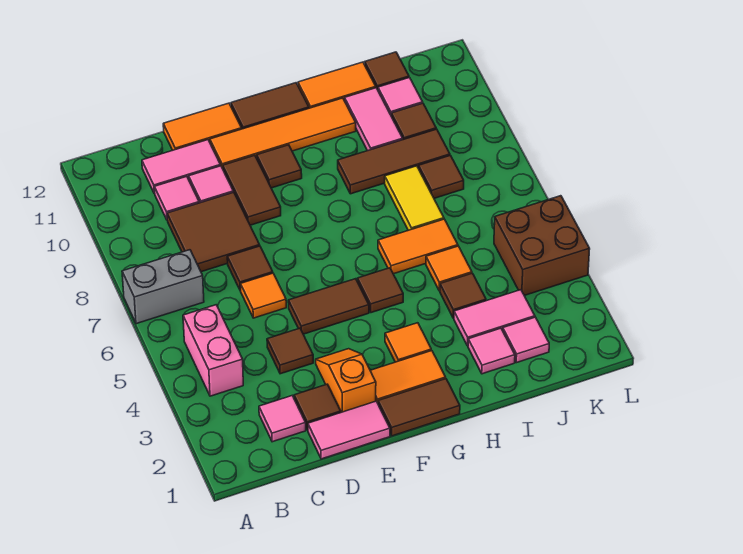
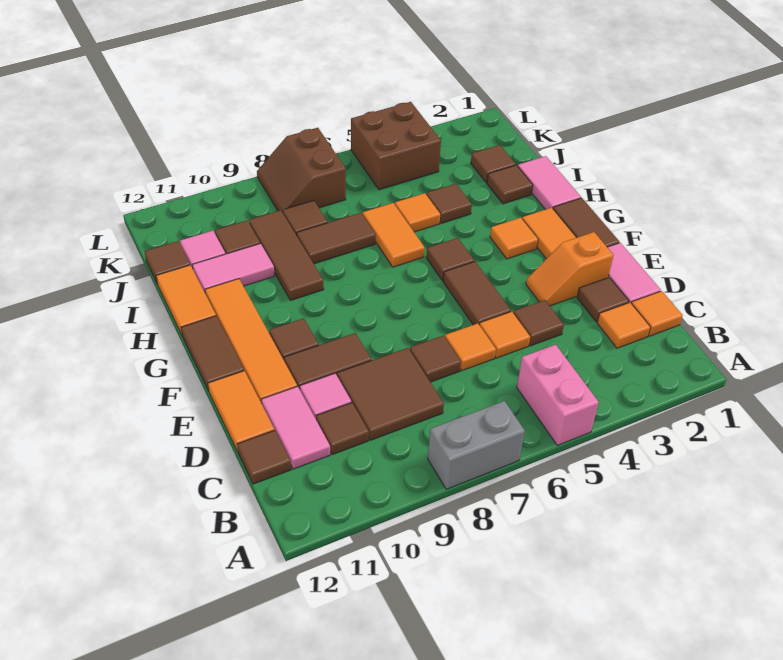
grey 1x2 brick [122,250,204,324] -> grey 1x2 brick turned to [428,401,525,489]
pink 1x2 brick [183,305,243,396] -> pink 1x2 brick turned to [517,345,599,445]
none -> orange 1x1 tile [631,291,683,336]
pink 1x1 tile [259,396,306,442] -> orange 1x1 tile [597,303,651,348]
pink 1x1 tile [154,176,199,220] -> brown 1x1 tile [316,403,369,454]
none -> brown 1x1 tile [237,430,291,484]
none -> orange 1x1 tile [479,312,530,358]
pink 1x1 tile [468,328,515,374] -> brown 1x1 tile [487,165,533,204]
pink 1x2 tile [454,290,535,346] -> pink 1x2 tile moved to [518,156,581,210]
yellow 1x2 tile [385,166,444,230] -> brown 1x2 tile [297,213,376,264]
pink 1x1 tile [503,317,549,363] -> brown 1x1 tile [471,145,516,183]
none -> brown 2x2 slope [257,128,346,212]

